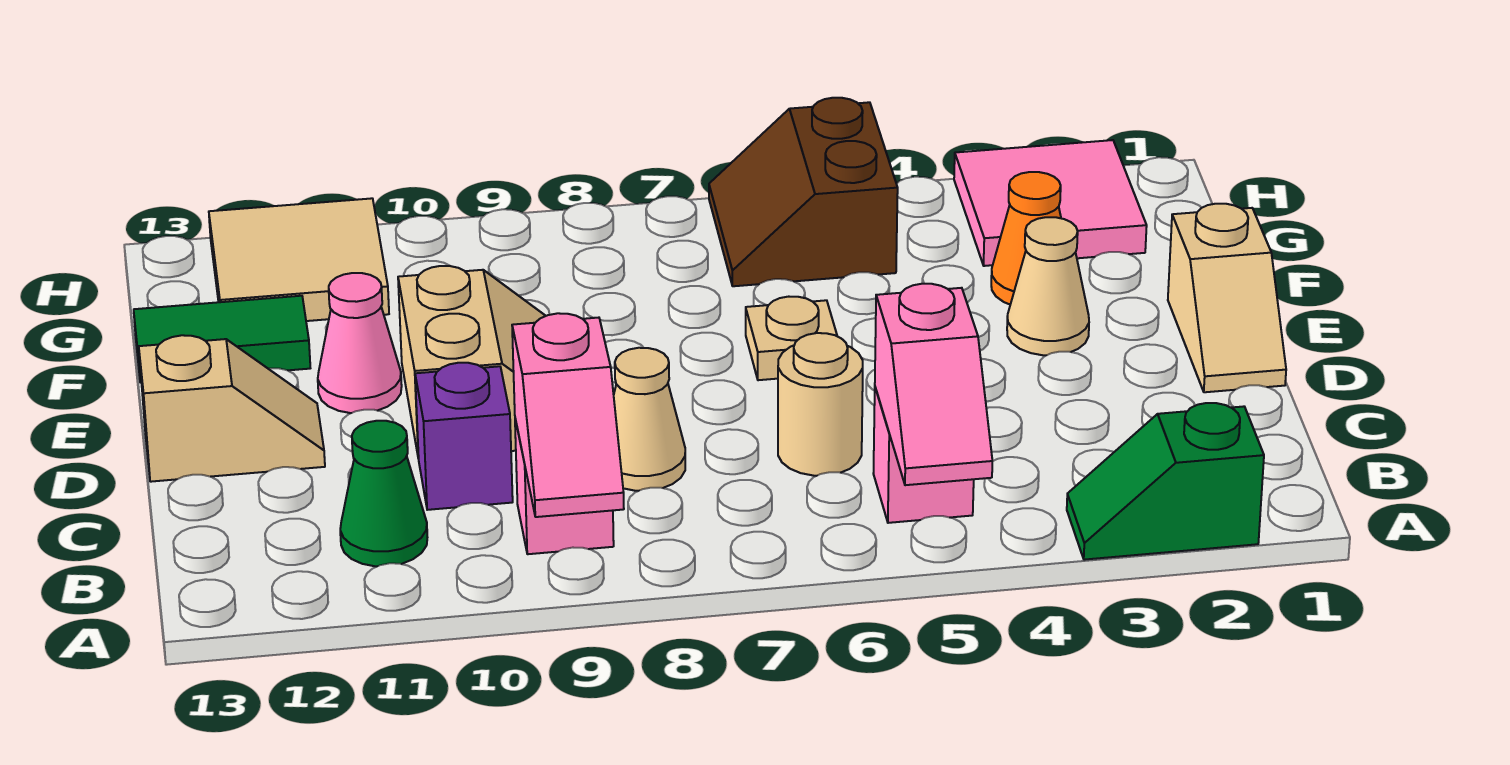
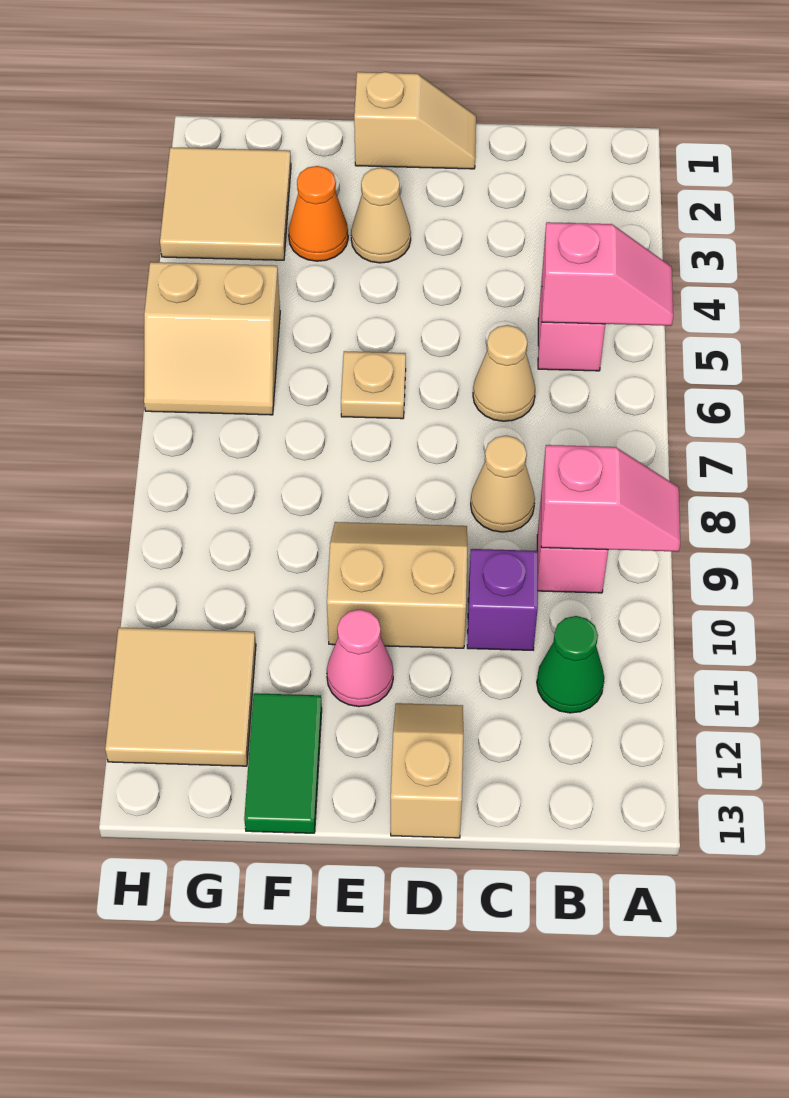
green 1x2 slope [1067,403,1264,560] -> none
tan 1x1 round brick [778,333,863,476] -> tan 1x1 cone [473,325,535,421]
pink 2x2 tile [954,140,1147,266] -> tan 2x2 tile [160,147,291,260]
brown 2x2 slope [709,98,898,286] -> tan 2x2 slope [144,262,280,415]

